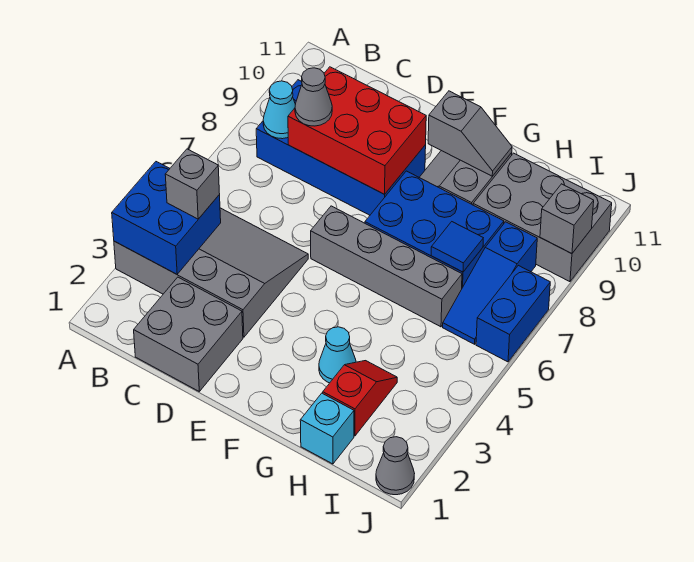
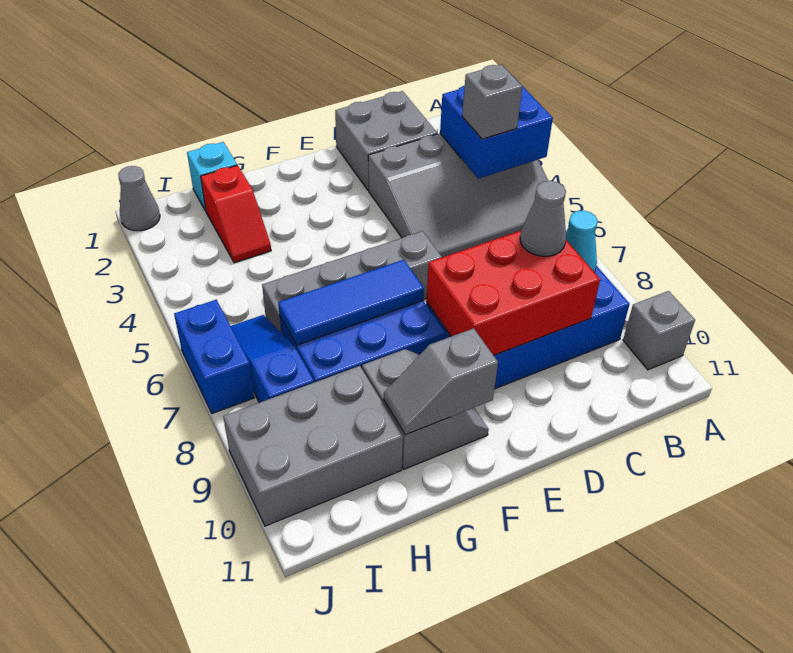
cyan 1x1 cone [319,327,356,383] -> none
blue 1x1 tile [431,222,483,272] -> blue 1x3 tile [278,260,424,345]
grey 1x1 brick [540,184,594,254] -> grey 1x1 brick moved to [623,291,695,370]

